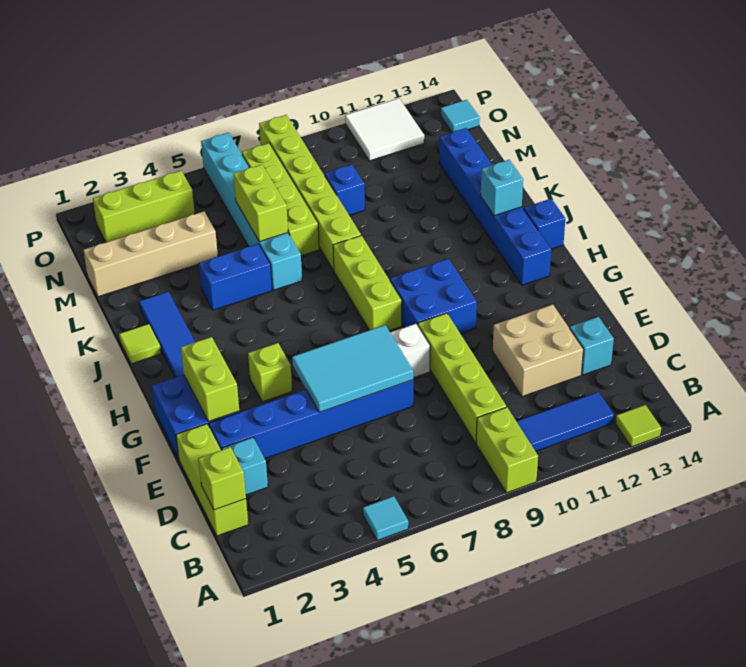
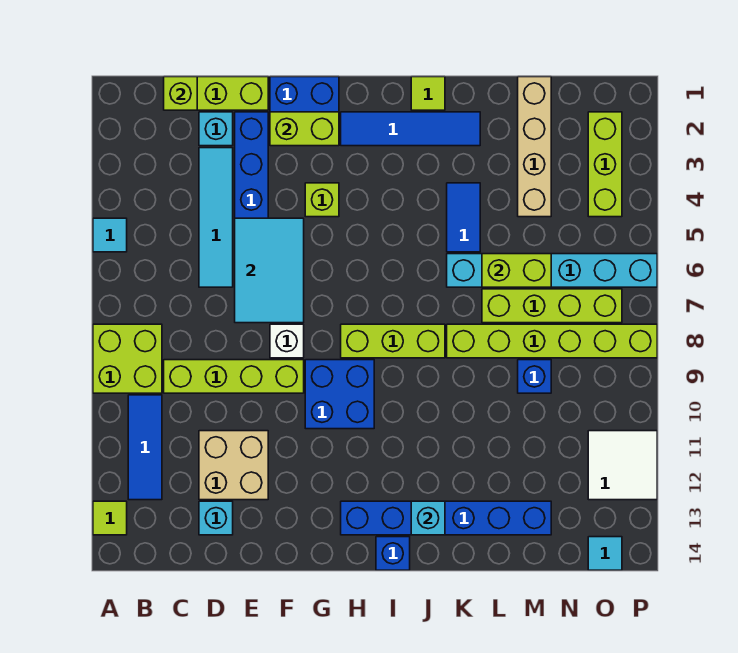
lime 1x2 brick [476,407,538,493] -> lime 2x2 brick [93,324,162,393]
none -> cyan 1x4 tile [199,148,233,287]
blue 1x2 brick [199,244,272,310] -> blue 1x2 tile [447,183,480,252]

